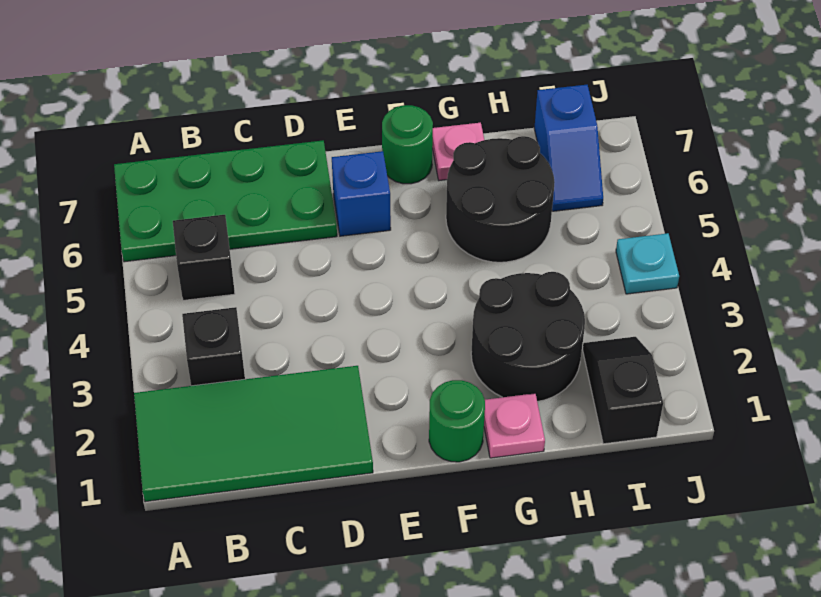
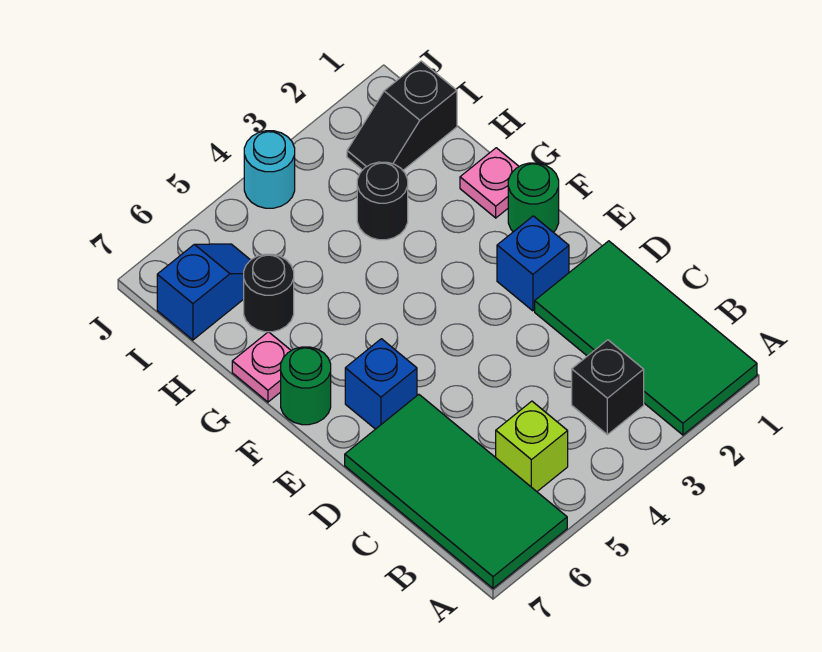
green 2x4 plate [114,141,337,262] -> green 2x4 tile [345,394,567,588]
black 1x1 brick [173,215,235,300] -> lime 1x1 brick [496,401,568,491]
none -> blue 1x1 brick [497,216,569,311]
black 2x2 round brick [471,272,585,401] -> black 1x1 round brick [357,162,408,240]
black 2x2 round brick [446,136,555,262] -> black 1x1 round brick [244,254,294,332]
cyan 1x1 plate [616,233,679,294] -> cyan 1x1 round brick [244,131,295,208]

